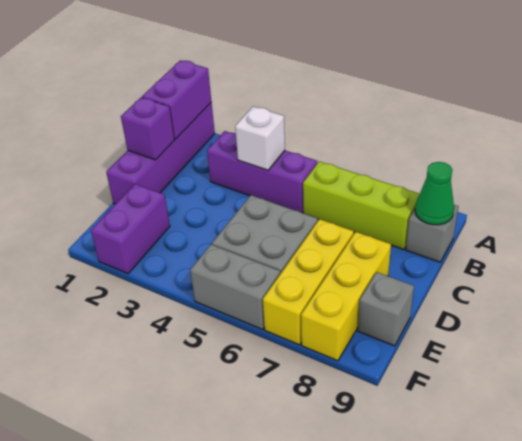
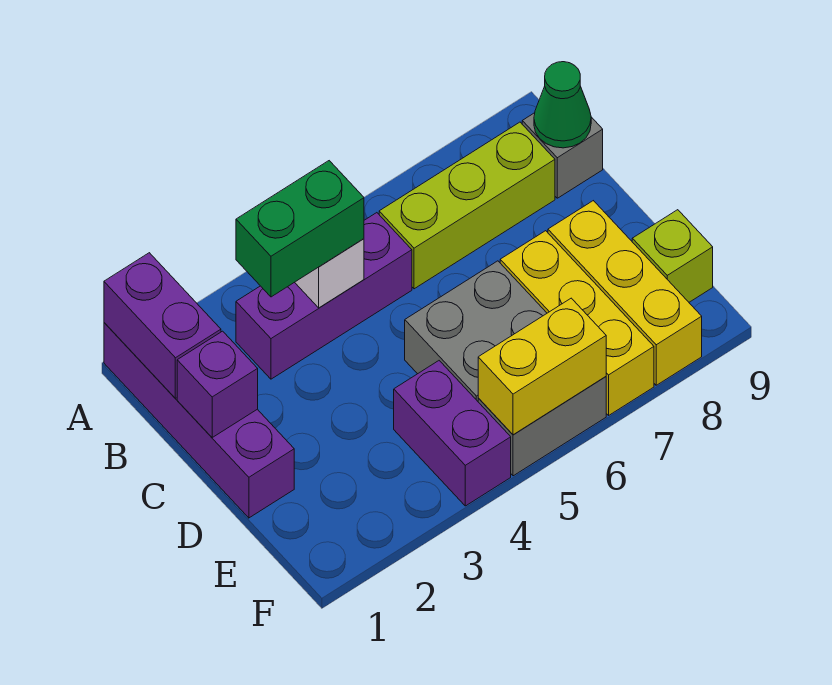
none -> green 1x2 brick [236,161,364,297]
purple 1x2 brick [91,184,170,274] -> purple 1x2 brick moved to [394,361,511,506]
grey 1x1 brick [358,272,414,346] -> lime 1x1 brick [632,210,713,302]
none -> yellow 1x2 brick [478,298,606,435]

